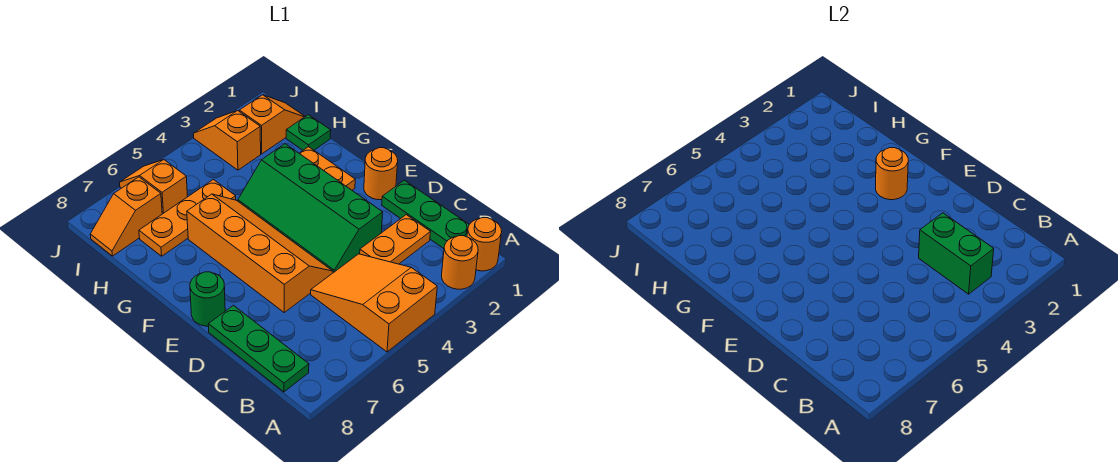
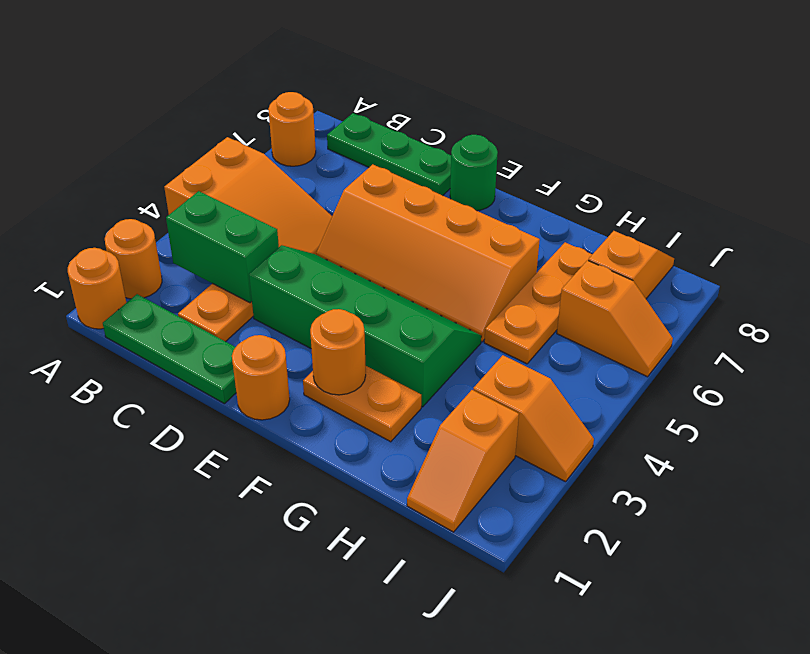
none -> orange 1x1 round brick [268,92,316,166]
green 1x1 plate [286,115,331,150] -> none

